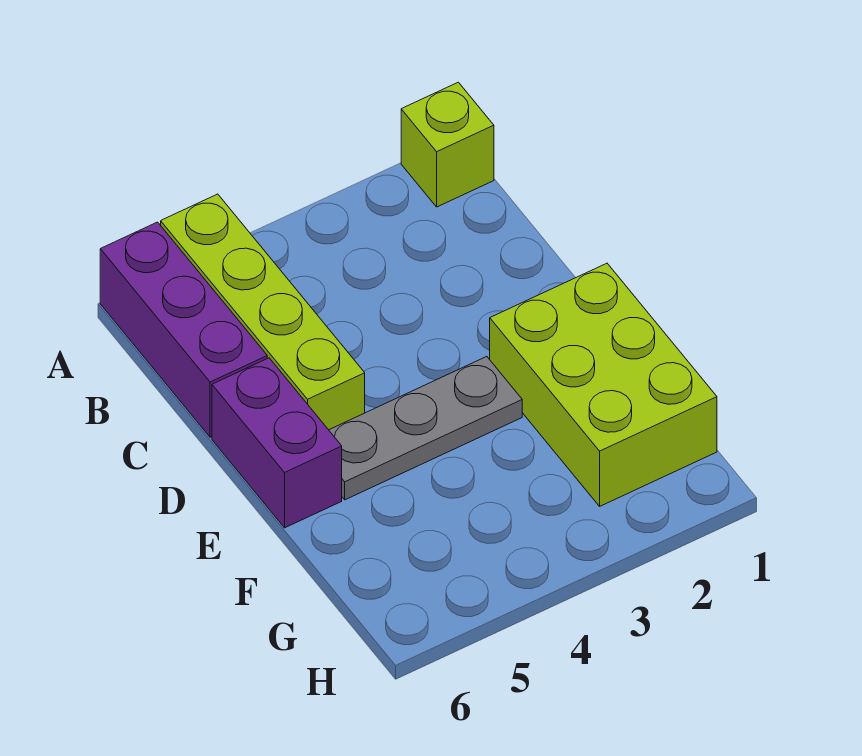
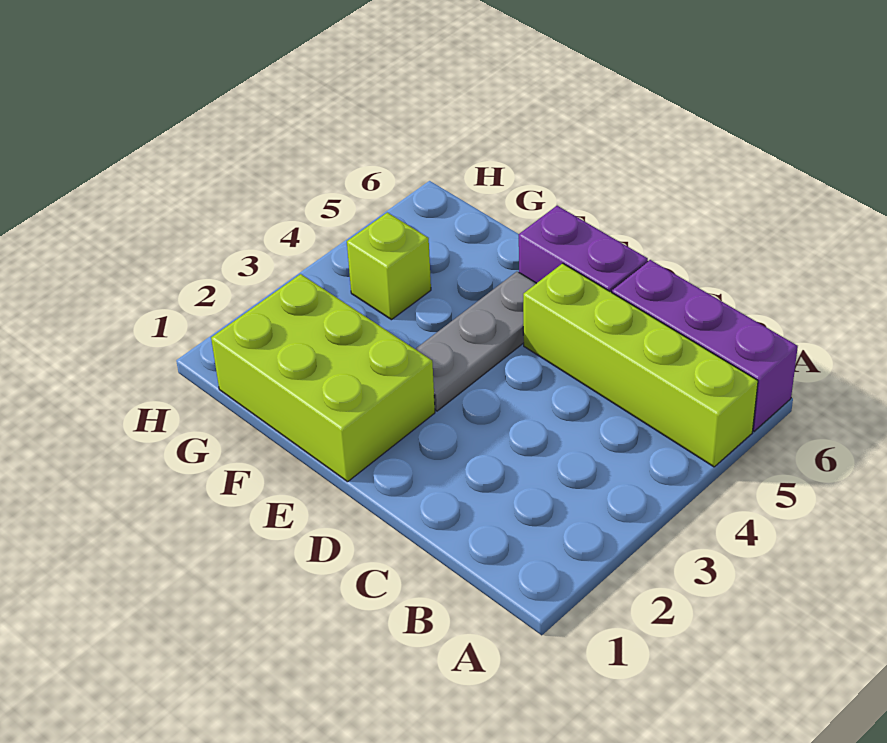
lime 1x1 brick [401,82,494,207] -> lime 1x1 brick moved to [347,212,431,320]

